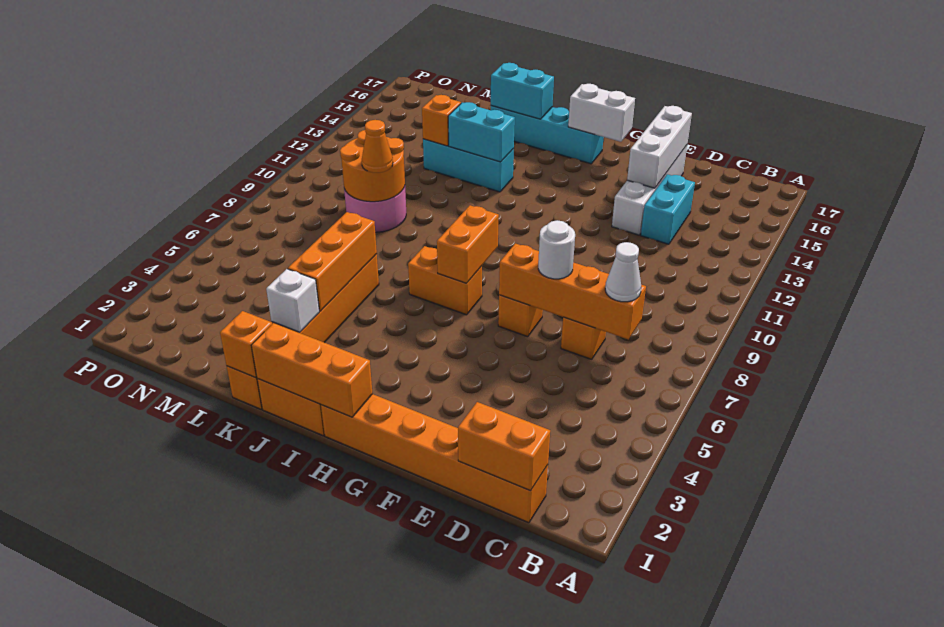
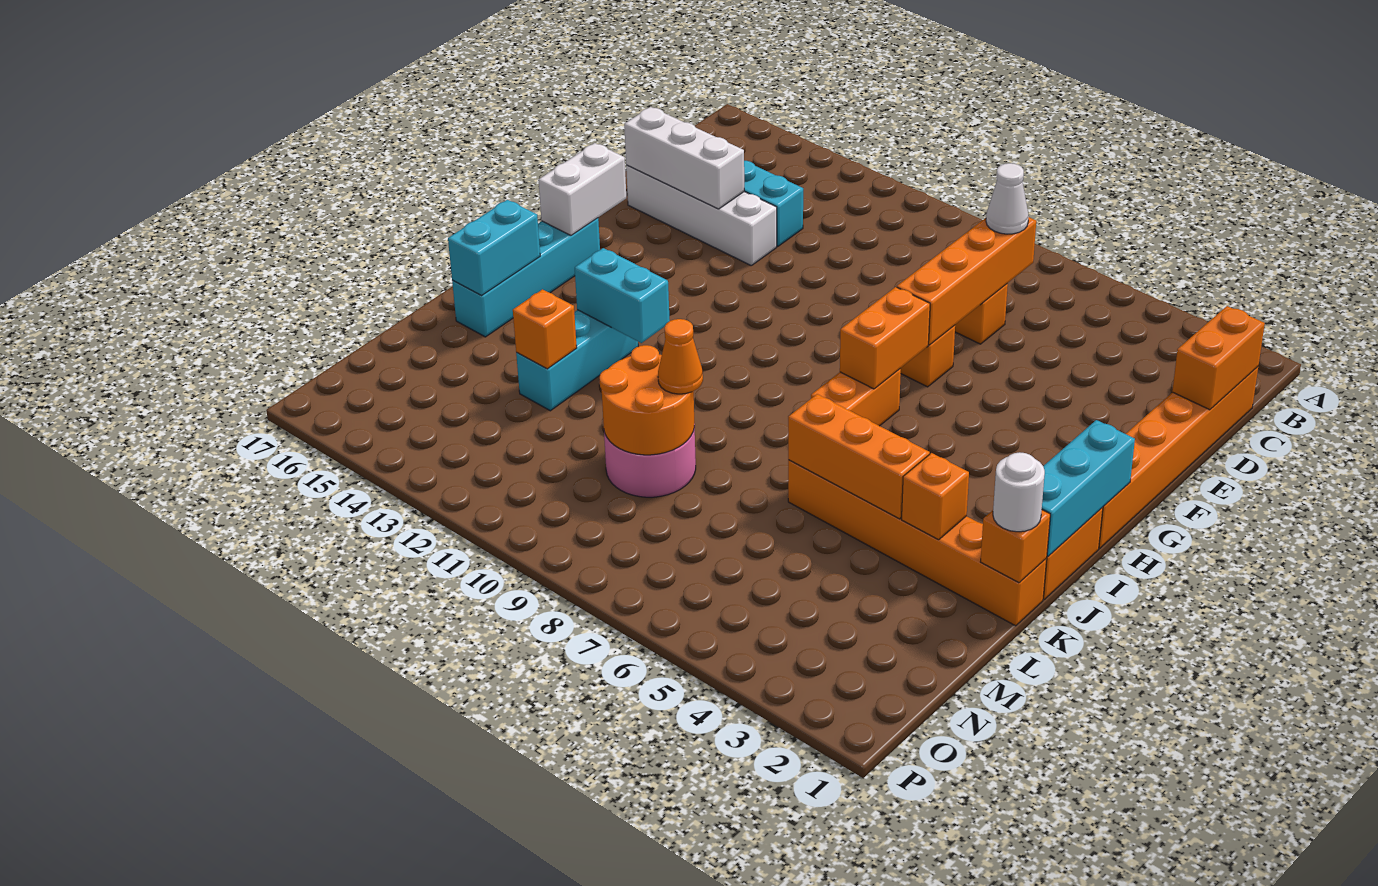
white 1x1 round brick [538,220,575,279] -> white 1x1 round brick moved to [993,452,1045,532]
orange 1x3 brick [251,323,372,417] -> cyan 1x3 brick [1042,420,1135,556]
orange 1x2 brick [437,205,499,283] -> orange 1x2 brick turned to [840,287,930,389]
cyan 1x2 brick [448,102,515,162] -> cyan 1x2 brick turned to [575,248,670,343]
white 1x1 brick [266,269,319,332] -> orange 1x1 brick [902,453,969,540]

